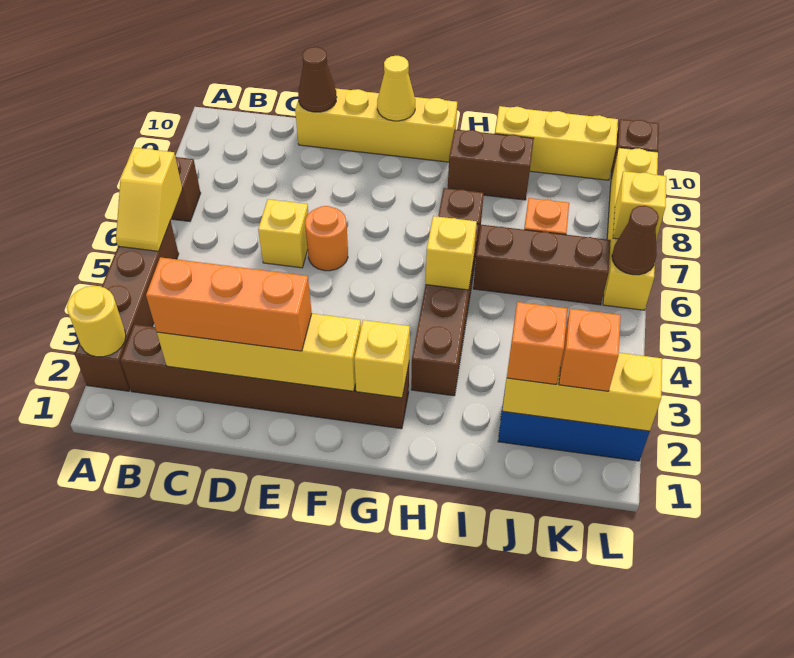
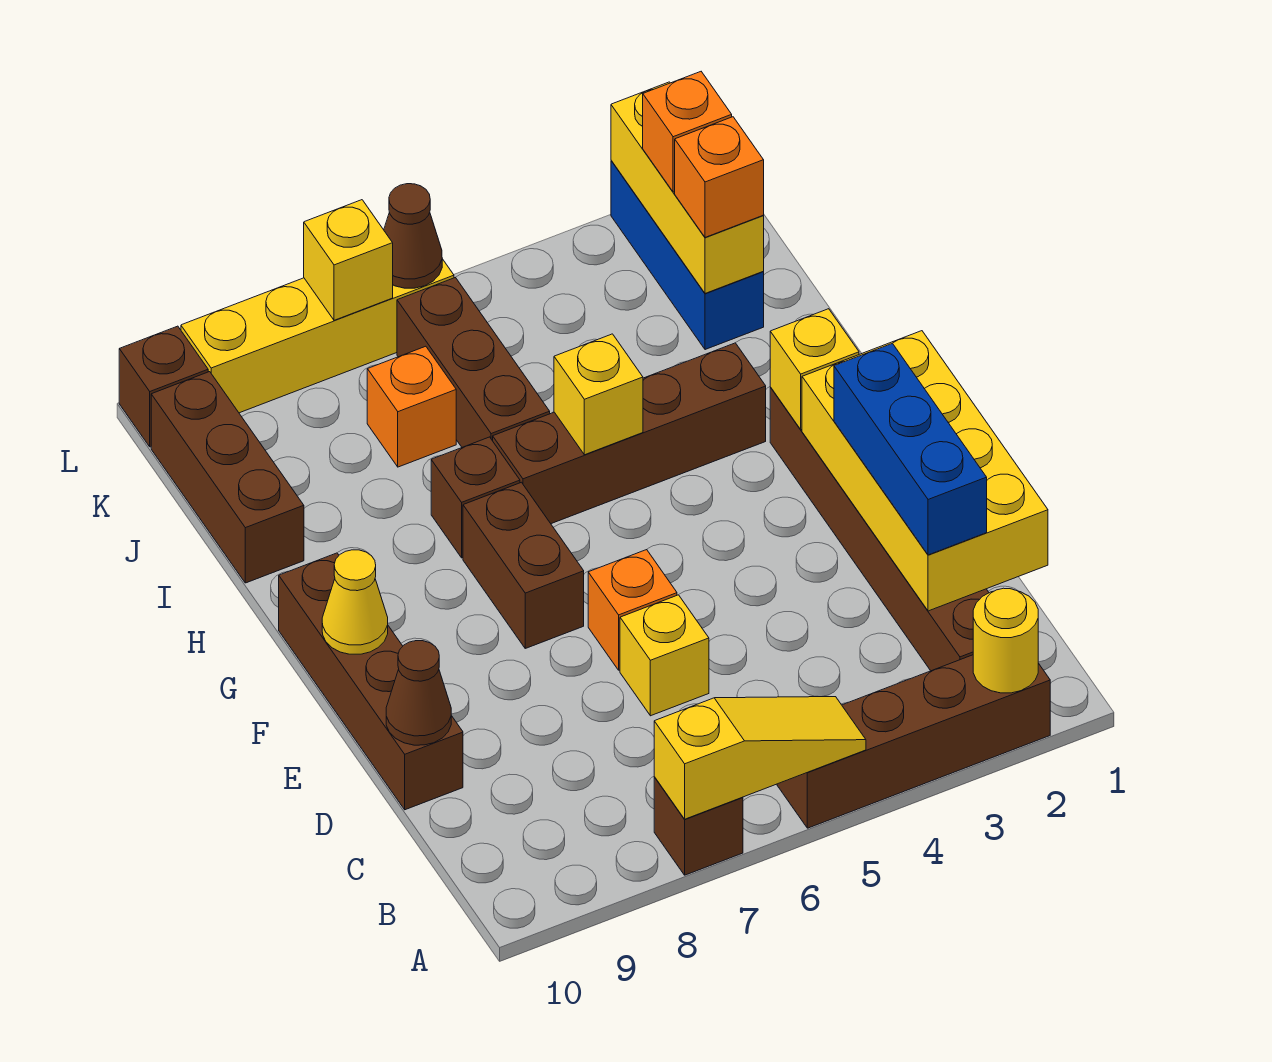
yellow 1x2 slope [116,148,182,251] -> yellow 1x3 slope [654,697,866,819]
yellow 1x4 brick [157,314,361,391] -> yellow 2x4 brick [802,331,1048,611]
orange 1x3 brick [146,257,312,351] -> blue 1x3 brick [834,343,987,555]
yellow 1x4 brick [295,88,457,162] -> brown 1x4 brick [279,553,463,810]
orange 1x1 round brick [305,206,348,271] -> orange 1x1 brick [588,550,677,670]
brown 1x2 brick [448,129,534,200] -> brown 1x2 brick moved to [463,482,584,648]
yellow 1x3 brick [495,106,618,180] -> brown 1x3 brick [151,372,304,583]

